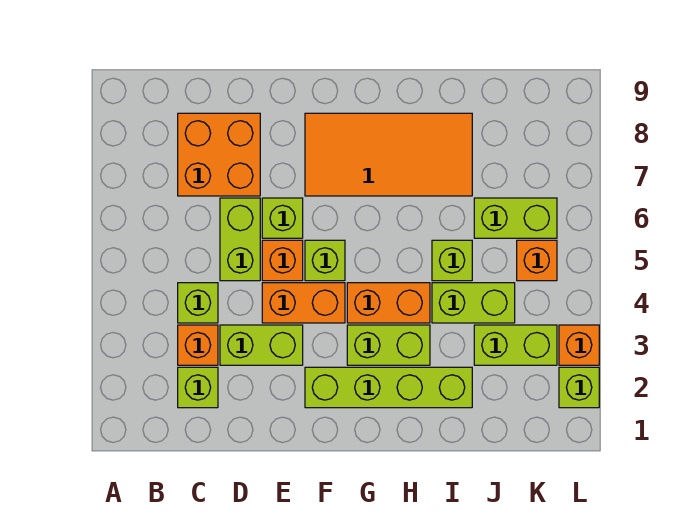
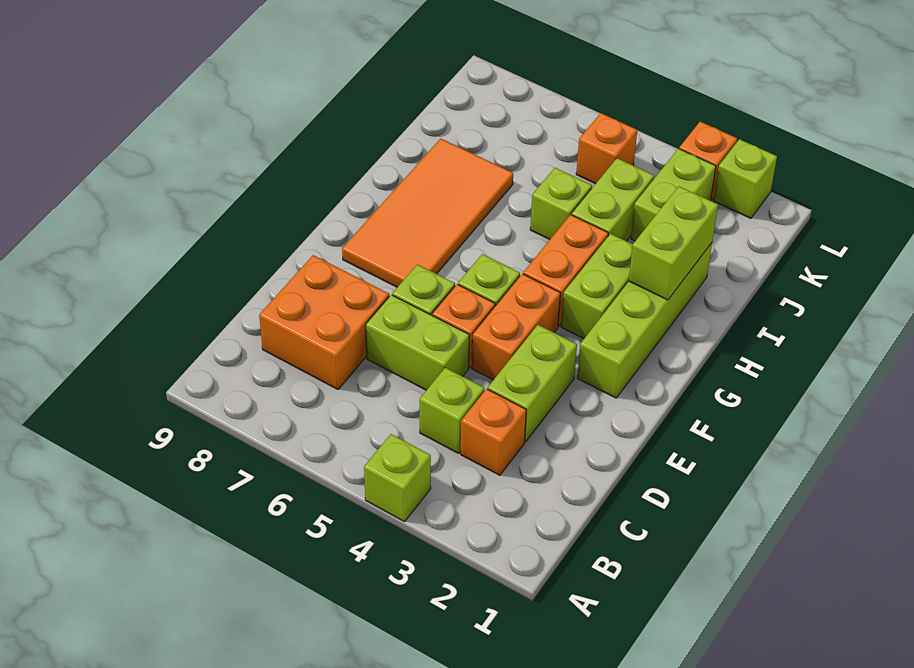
lime 1x1 brick [178,367,218,408] -> lime 1x1 brick moved to [364,434,431,522]
lime 1x2 brick [474,198,557,238] -> lime 1x2 brick moved to [629,186,718,300]

